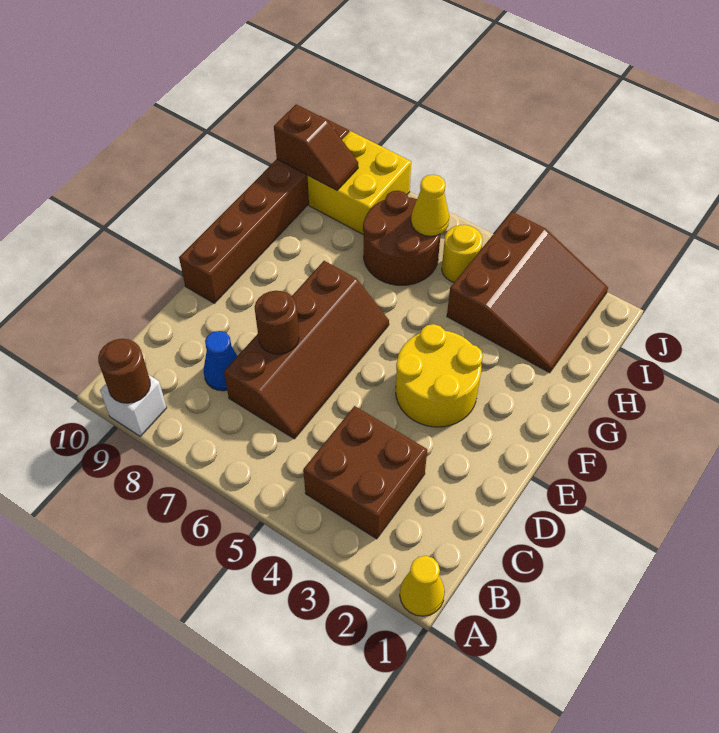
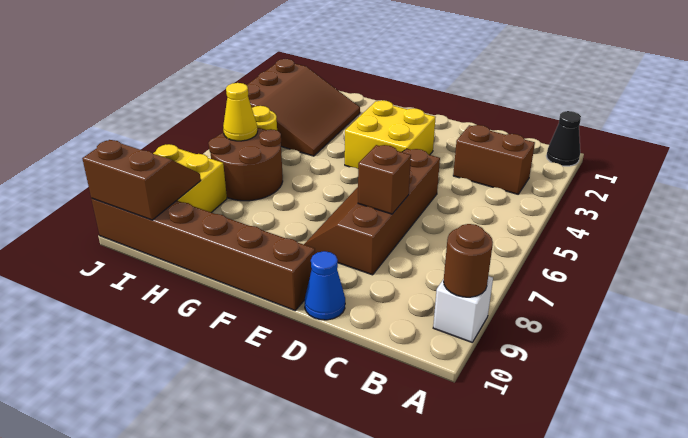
yellow 1x1 cone [400,556,445,616] -> black 1x1 cone [546,111,581,166]
brown 2x2 brick [303,406,427,539] -> brown 1x2 brick [453,125,535,194]
brown 2x4 slope [224,261,389,439] -> brown 2x4 slope turned to [304,149,440,275]
blue 1x1 cone [204,331,237,391] -> blue 1x1 cone moved to [305,251,345,320]
brown 1x1 round brick [255,291,299,354] -> brown 1x1 brick [358,145,411,214]
yellow 2x2 round brick [396,324,483,427] -> yellow 2x2 brick [345,100,436,169]
brown 3x3 slope [447,212,608,373] -> brown 3x3 slope turned to [247,59,360,156]
brown 1x2 slope [274,104,358,190] -> brown 2x2 slope [82,140,201,220]

